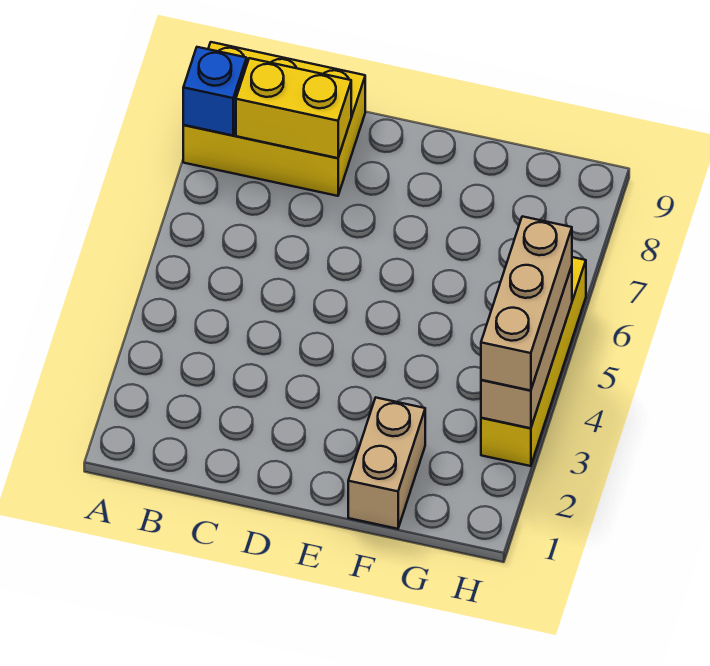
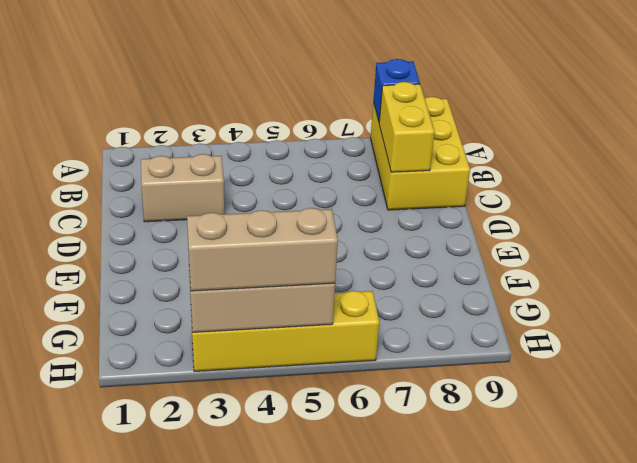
tan 1x2 brick [348,398,425,529] -> tan 1x2 brick moved to [141,154,224,222]

